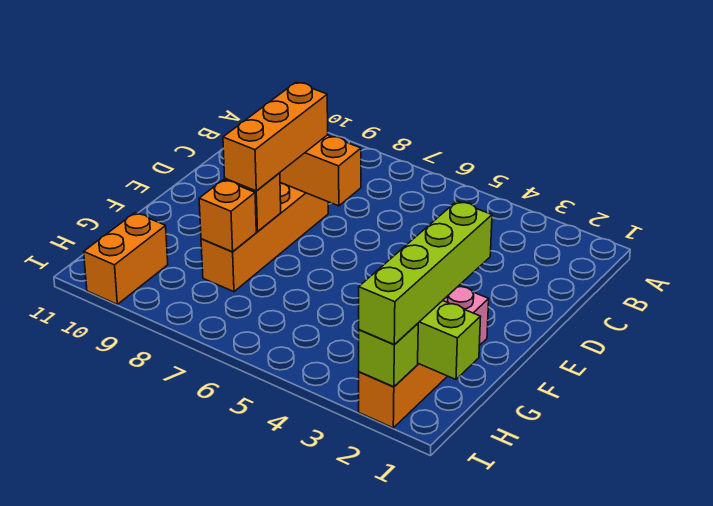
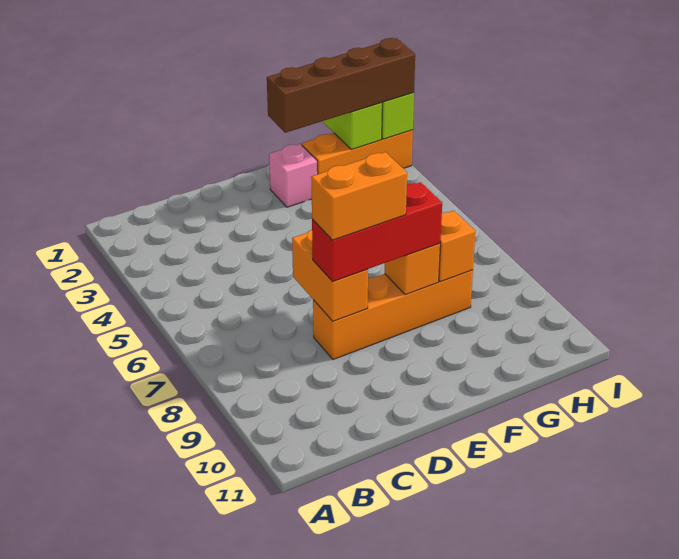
orange 1x3 brick [223,82,328,191] -> red 1x3 brick [312,182,442,282]
lime 1x4 brick [359,201,492,345] -> brown 1x4 brick [267,38,415,133]
orange 1x2 brick [84,213,168,304] -> orange 1x2 brick moved to [311,152,407,240]

